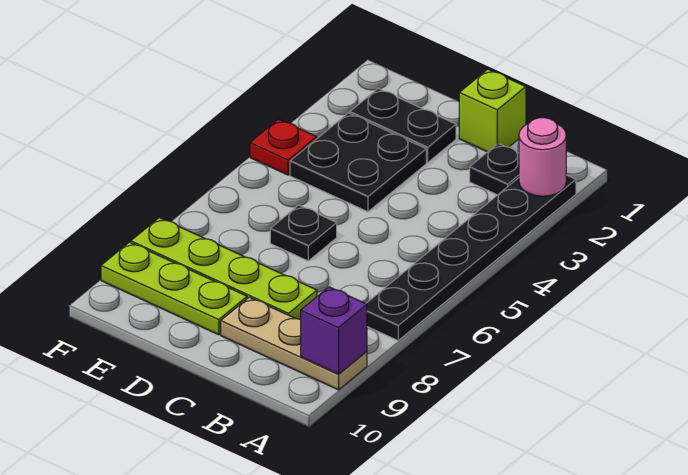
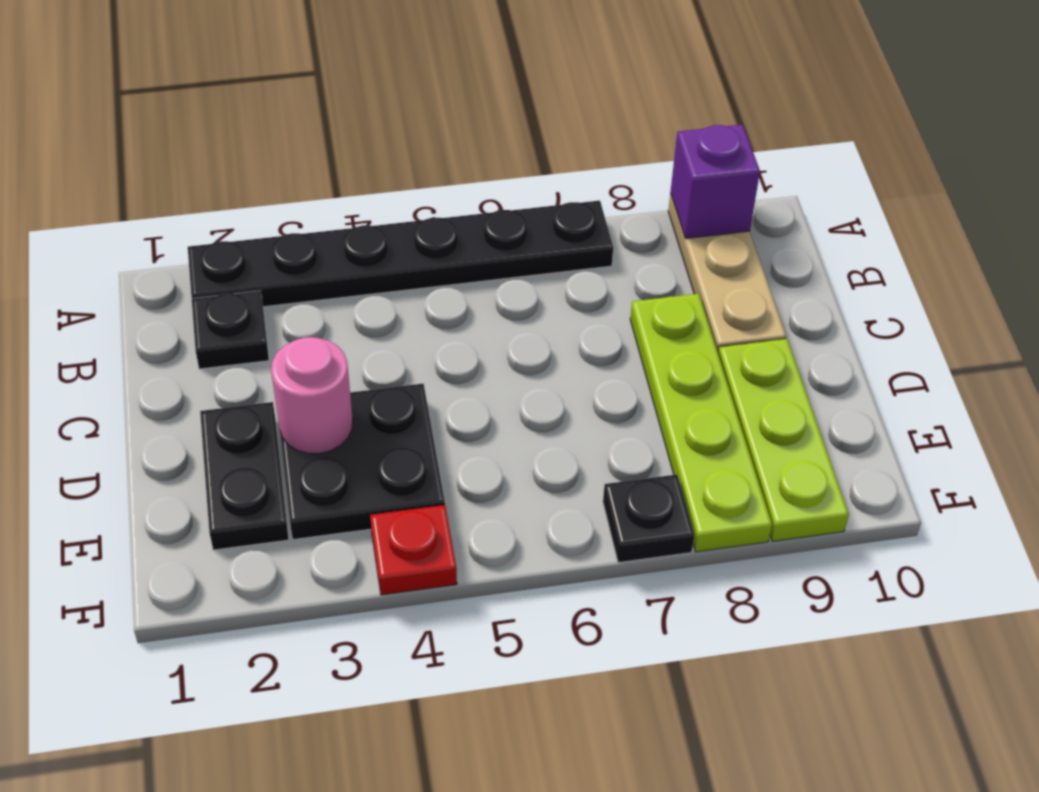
pink 1x1 round brick [519,118,566,196] -> pink 1x1 round brick moved to [271,337,353,453]
lime 1x1 brick [459,69,526,152] -> none
black 1x1 plate [270,205,337,261] -> black 1x1 plate moved to [603,475,694,563]

